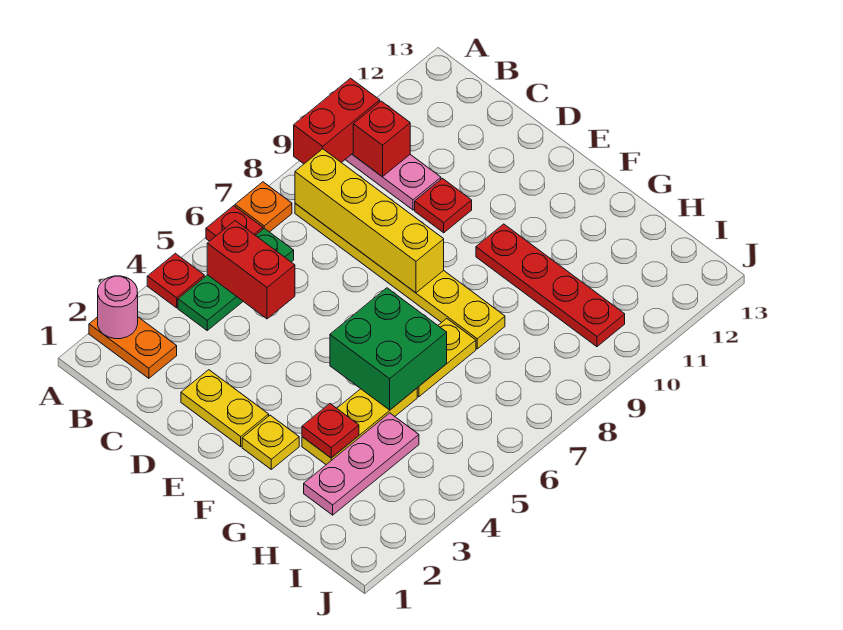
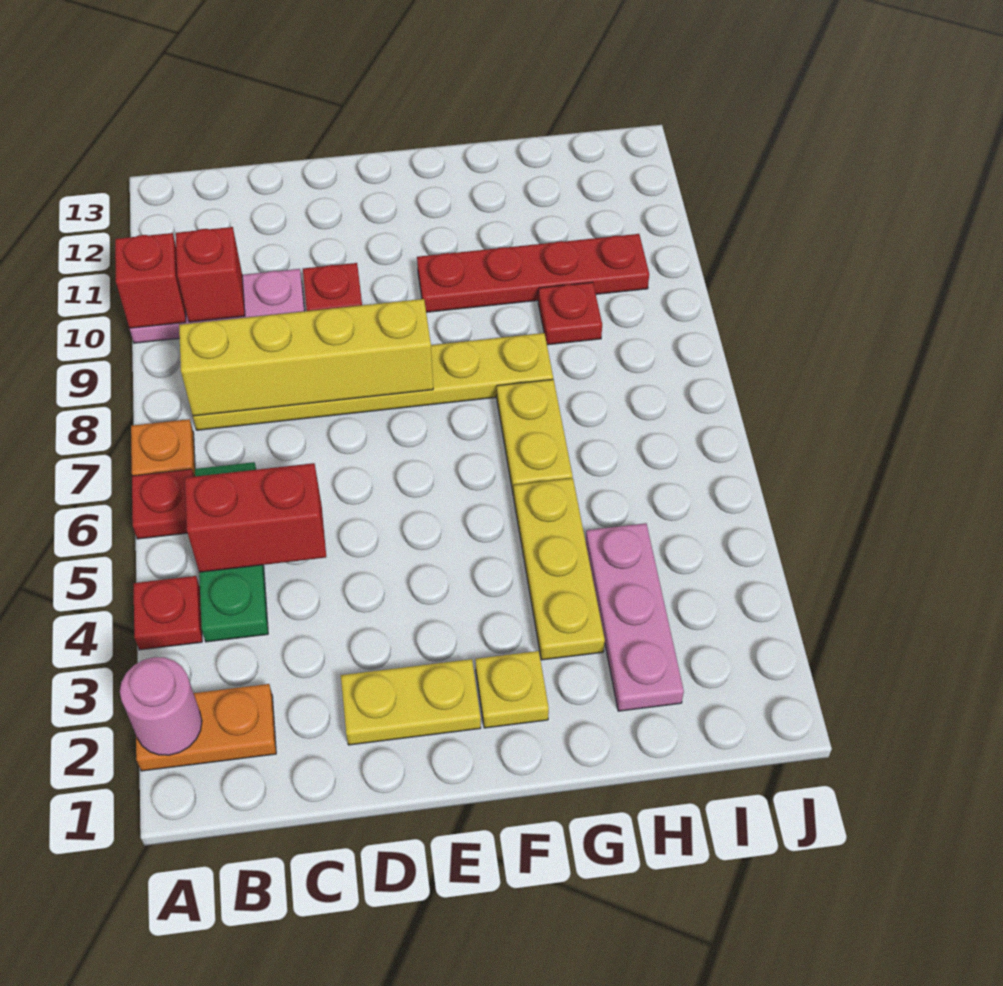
red 1x2 brick [294,78,380,164] -> red 1x1 brick [115,233,186,328]
green 2x2 brick [330,288,447,410] -> none
red 1x1 plate [302,404,359,458] -> red 1x1 plate moved to [538,282,602,345]

